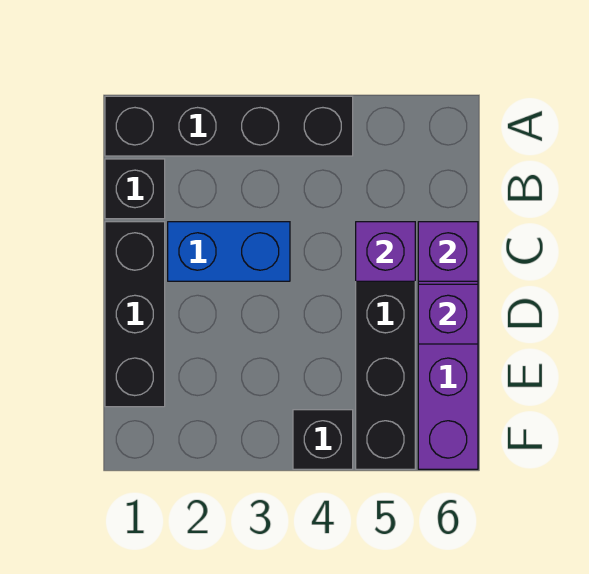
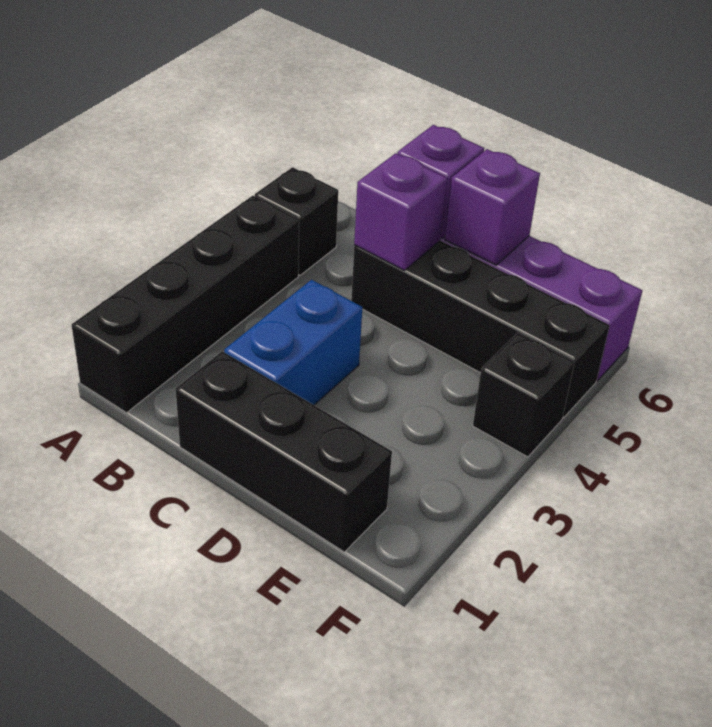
black 1x1 brick [105,159,165,219] -> black 1x1 brick moved to [255,167,338,275]

